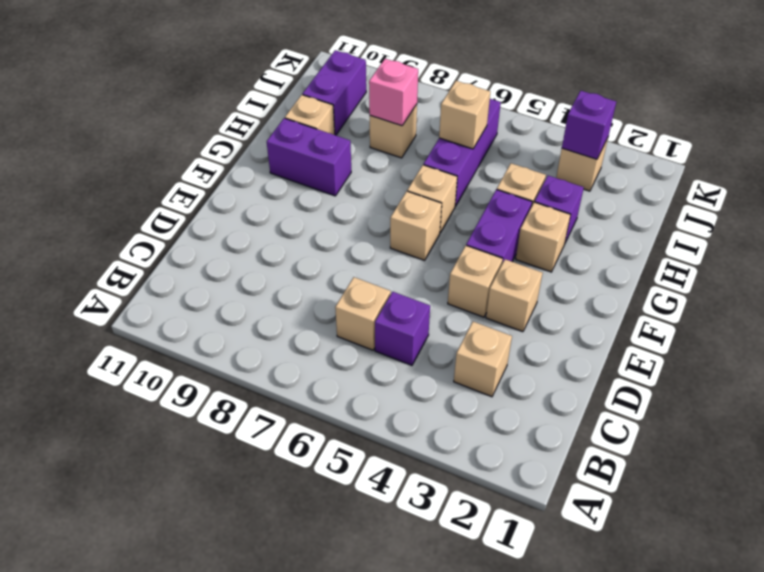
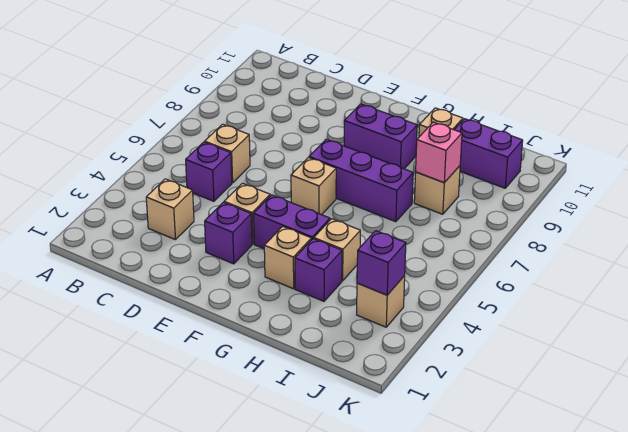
tan 1x1 brick [486,259,542,332] -> purple 1x1 brick [205,202,252,264]
tan 1x1 brick [407,165,457,233] -> none
purple 1x2 brick [267,118,351,196] -> purple 1x2 brick turned to [344,104,417,169]
purple 1x3 brick [424,99,501,206] -> purple 1x3 brick moved to [309,139,413,222]
tan 1x1 brick [439,81,490,149] -> none

